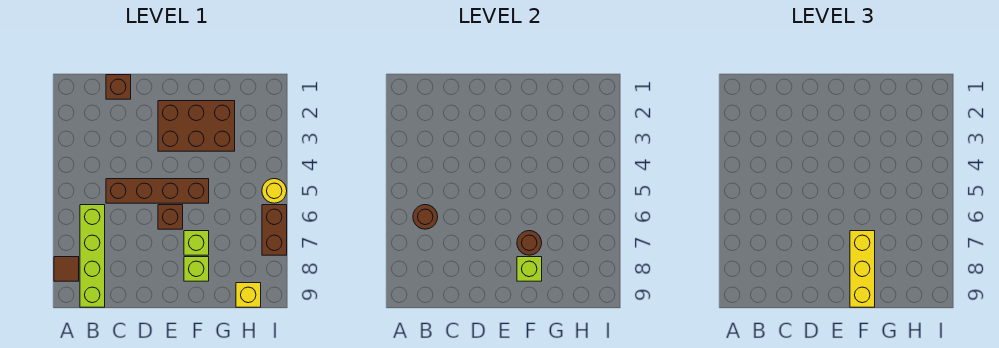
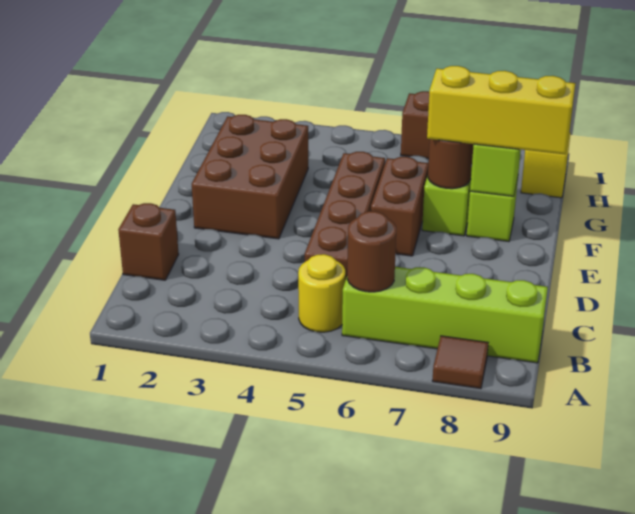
brown 1x1 brick [158,205,183,229] -> brown 1x2 brick [371,157,428,256]
yellow 1x1 round brick [262,179,287,203] -> yellow 1x1 round brick moved to [298,254,345,332]

